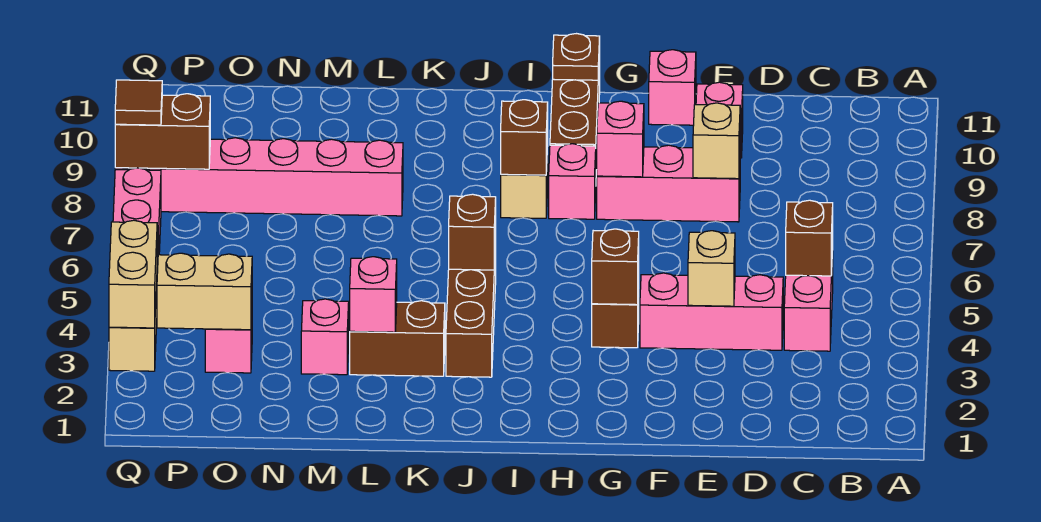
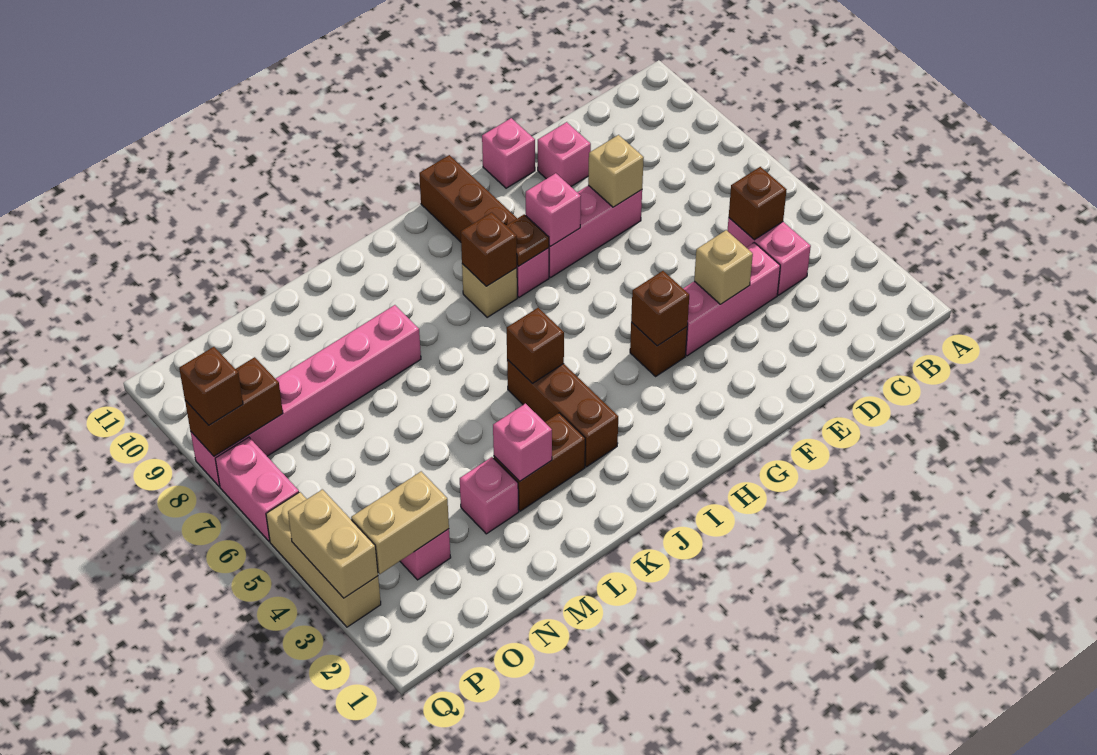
brown 1x1 plate [553,34,600,80] -> brown 1x1 plate moved to [506,214,549,266]
brown 1x1 tile [115,80,162,125] -> brown 1x1 brick [179,347,243,425]

